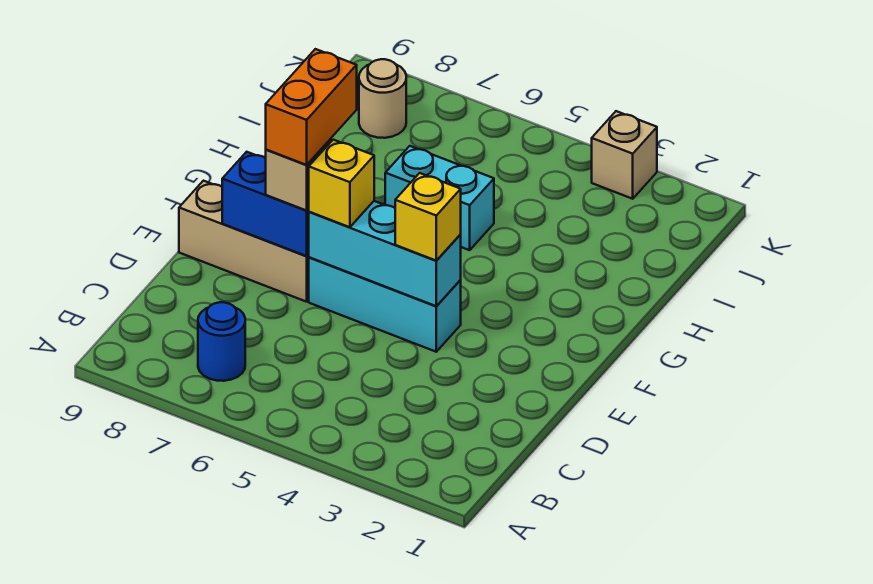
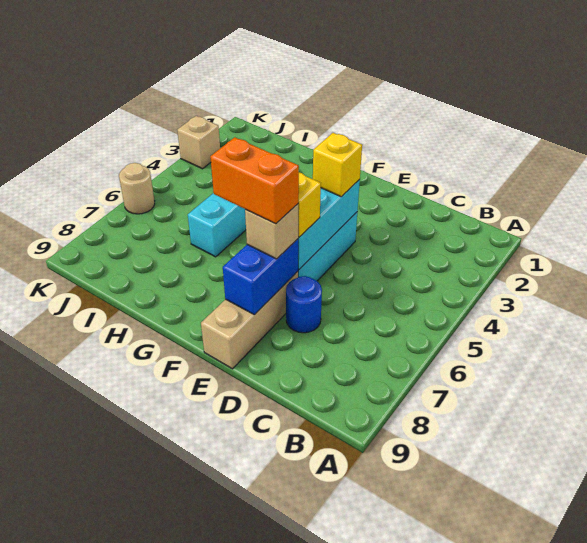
blue 1x1 round brick [198,302,245,381] -> blue 1x1 round brick moved to [286,276,322,333]
tan 1x1 round brick [359,59,406,138] -> tan 1x1 round brick moved to [119,163,155,214]

